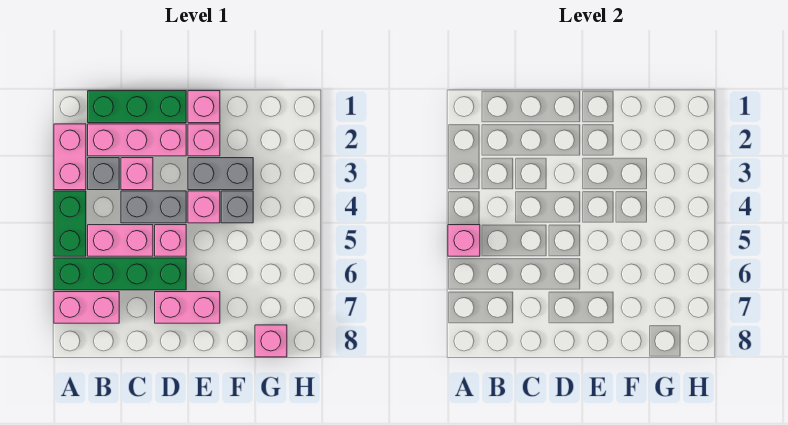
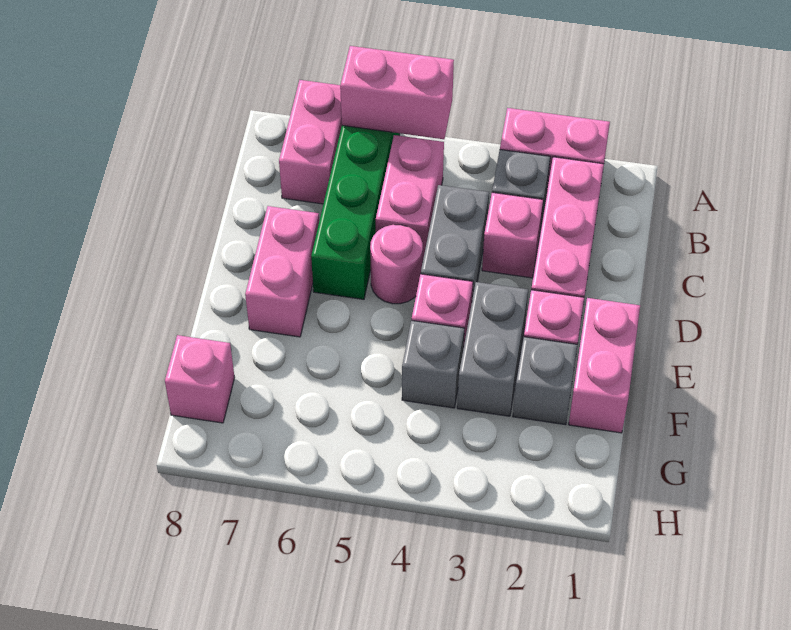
green 1x2 brick [54,191,86,256] -> none
pink 1x1 brick [448,225,480,256] -> pink 1x2 brick [340,46,454,139]
green 1x3 brick [88,91,186,123] -> none
pink 1x1 brick [155,225,186,256] -> pink 1x1 round brick [370,225,423,304]
pink 1x1 brick [188,91,220,123] -> pink 1x2 brick [569,298,640,433]
none -> grey 1x1 brick [513,337,577,425]

